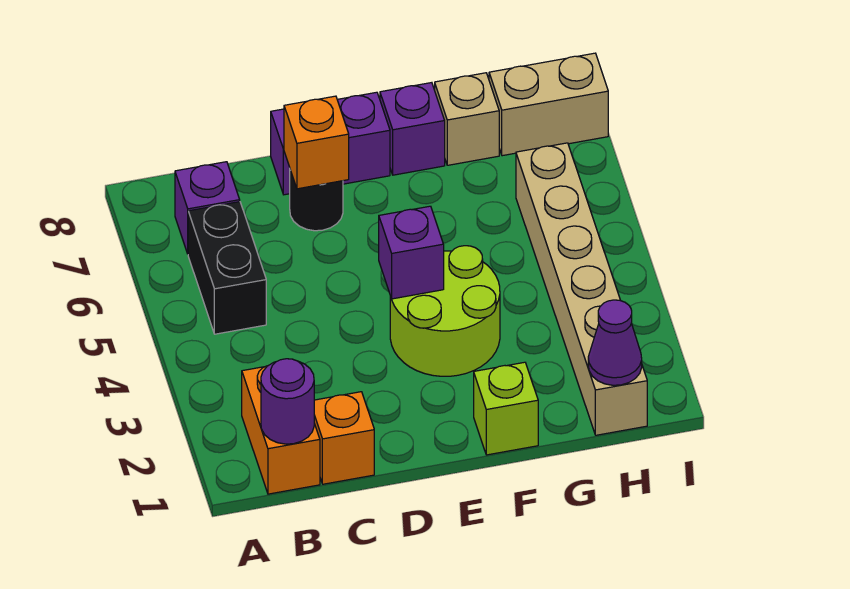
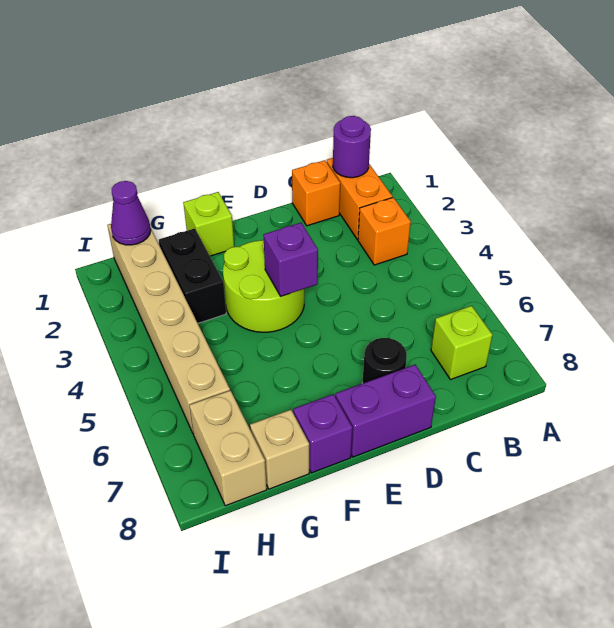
black 1x2 brick [188,202,266,334] -> black 1x2 brick moved to [159,228,226,323]
purple 1x1 brick [175,162,240,254] -> lime 1x1 brick [431,306,492,380]
orange 1x1 brick [284,96,349,189] -> orange 1x1 brick moved to [358,197,411,265]
tan 1x2 brick [489,53,608,156] -> tan 1x2 brick turned to [189,390,267,506]

